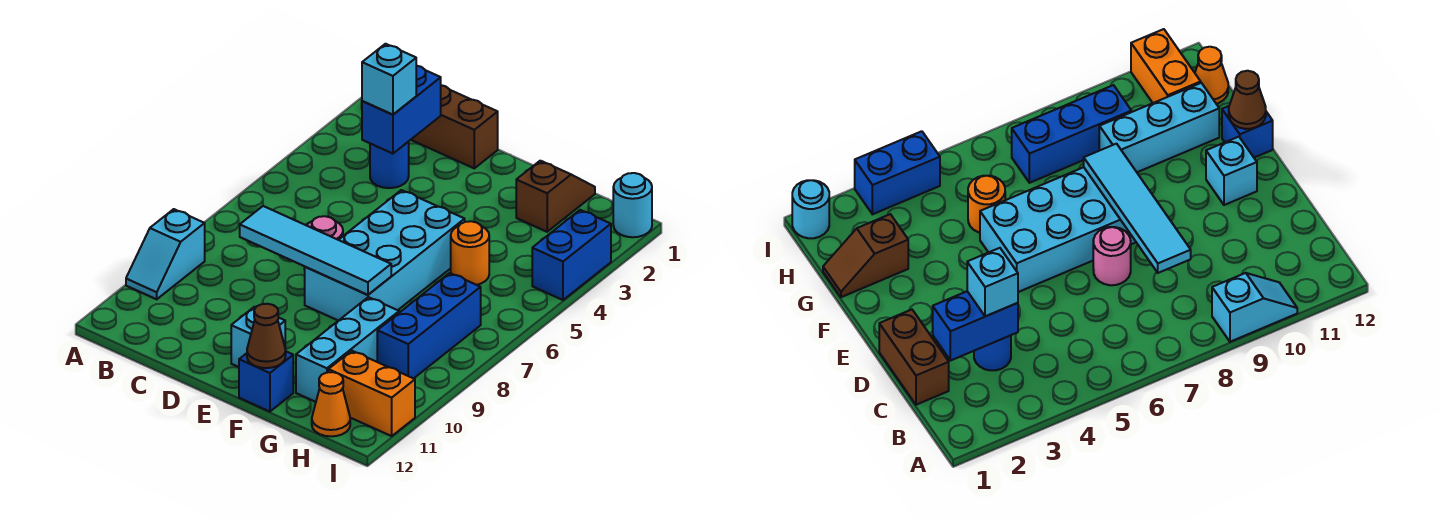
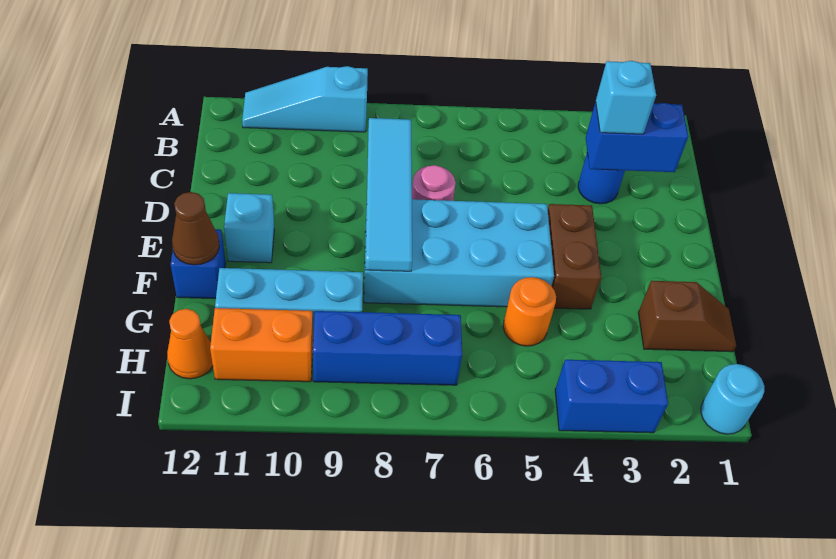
cyan 1x2 slope [126,209,205,299] -> cyan 1x3 slope [242,66,368,132]
brown 1x2 brick [411,85,498,168] -> brown 1x2 brick moved to [548,204,601,309]
orange 1x2 brick [328,351,415,436] -> orange 1x2 brick turned to [210,308,313,382]

